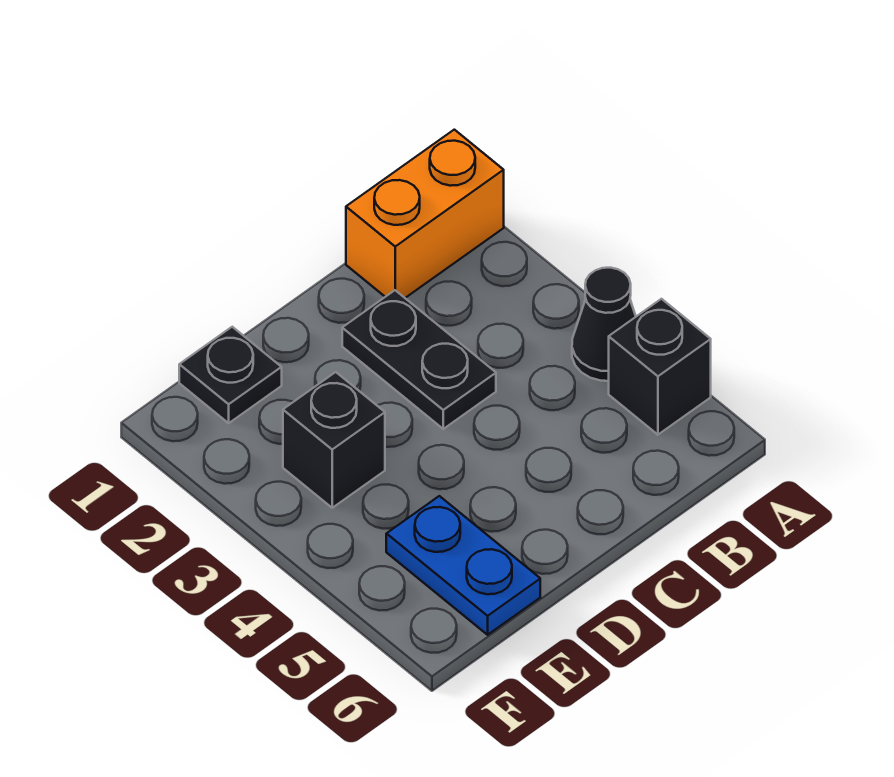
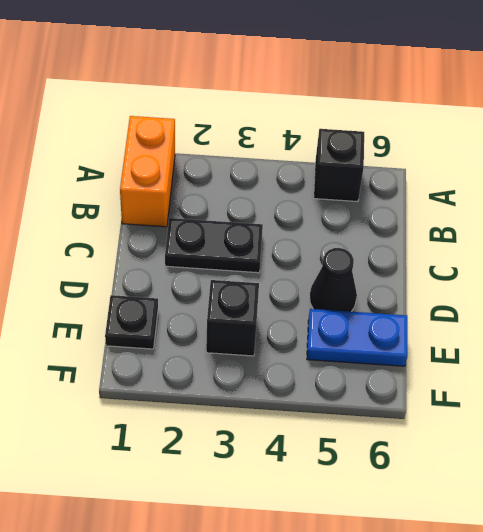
black 1x1 cone [572,268,636,381] -> black 1x1 cone moved to [310,248,357,312]

